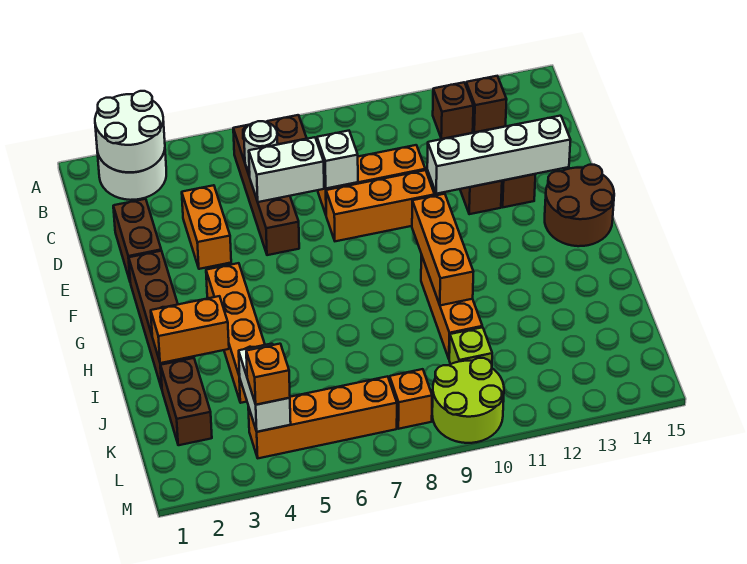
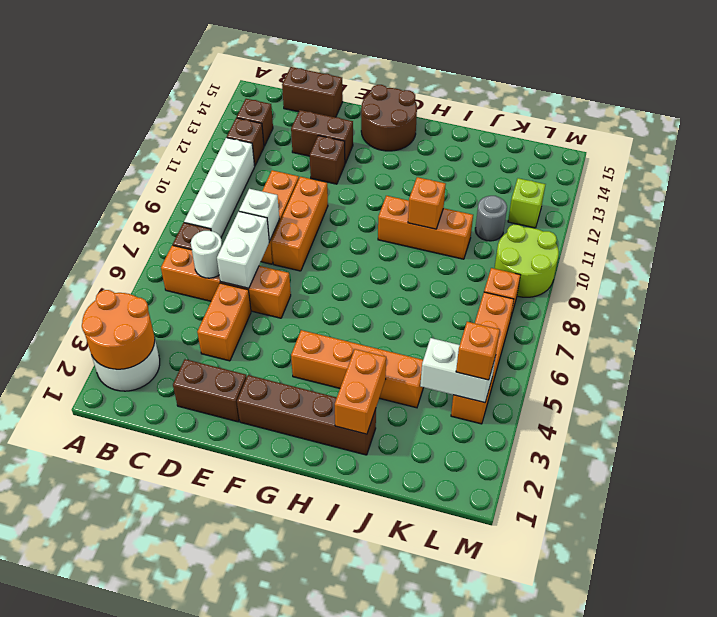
white 2x2 round brick [95,91,165,172] -> orange 2x2 round brick [82,290,155,369]
brown 1x4 brick [233,125,299,255] -> orange 1x4 brick [161,245,291,318]
orange 1x2 brick [182,185,231,269] -> orange 1x2 brick turned to [197,283,251,361]
white 1x4 brick [427,116,570,194] -> white 1x4 brick moved to [184,138,255,237]
orange 1x3 brick [412,194,473,305] -> orange 1x1 brick [408,177,446,229]
brown 1x2 brick [161,358,212,445] -> brown 1x2 brick moved to [282,67,343,117]
lime 1x1 brick [449,327,492,364] -> lime 1x1 brick moved to [508,178,546,228]
none -> grey 1x1 round brick [475,196,507,241]

